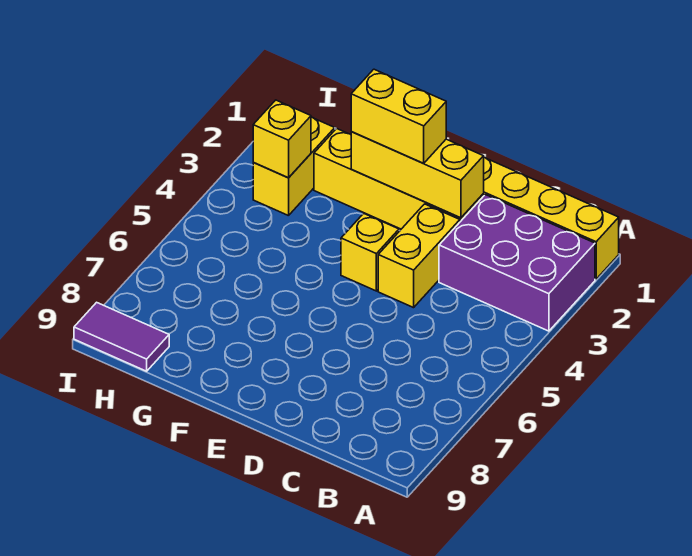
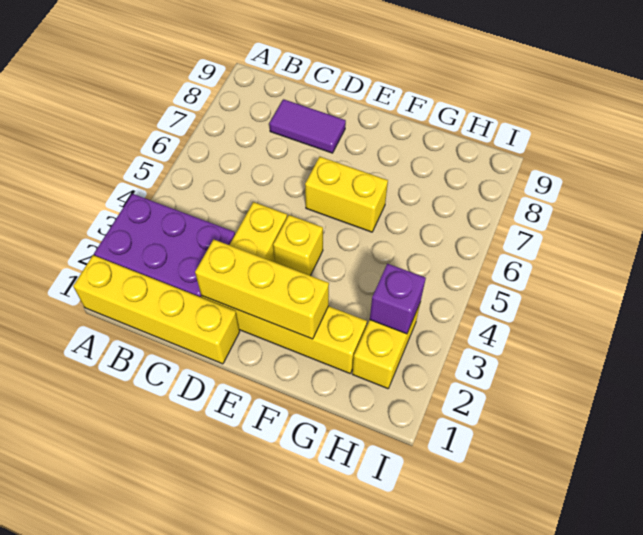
yellow 1x2 brick [351,69,446,163] -> yellow 1x2 brick moved to [305,157,388,232]
yellow 1x1 brick [253,100,311,178] -> purple 1x1 brick [370,264,426,334]
purple 1x2 tile [74,302,169,371] -> purple 1x2 tile moved to [269,99,346,153]

